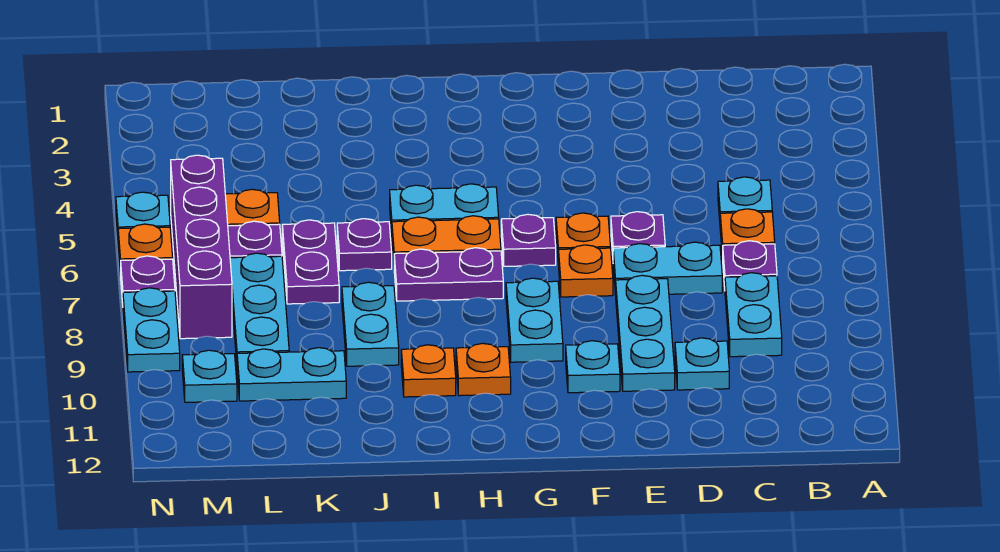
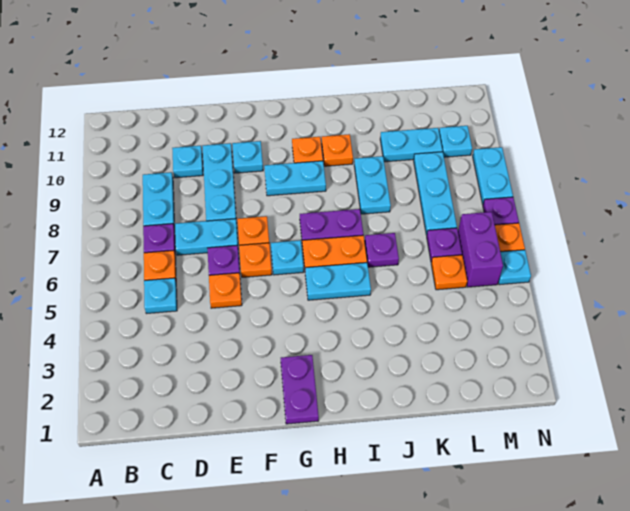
none -> orange 1x1 plate [209,273,242,308]
purple 1x1 plate [501,214,556,266] -> cyan 1x1 plate [271,240,304,275]
cyan 1x2 plate [506,278,563,362] -> cyan 1x2 plate turned to [264,161,326,196]
purple 1x2 plate [282,220,339,304] -> purple 1x2 plate moved to [281,355,319,424]
purple 1x4 brick [171,155,232,339] -> purple 1x2 brick [458,212,503,287]

